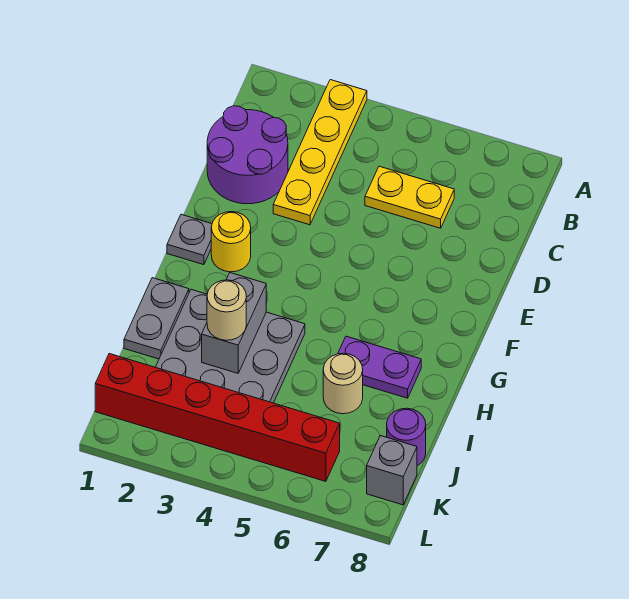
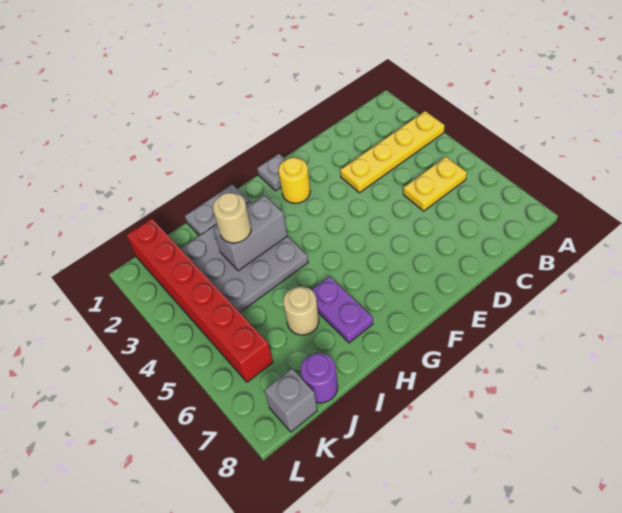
purple 2x2 round brick [207,106,288,204] -> none
yellow 1x2 plate [365,166,454,228] -> yellow 1x2 plate turned to [403,157,467,211]

